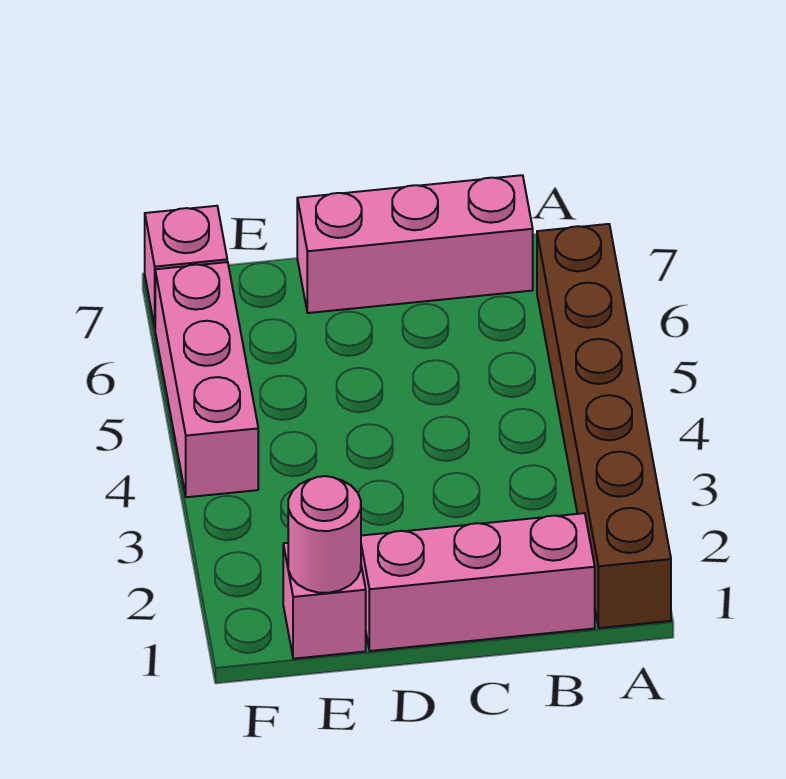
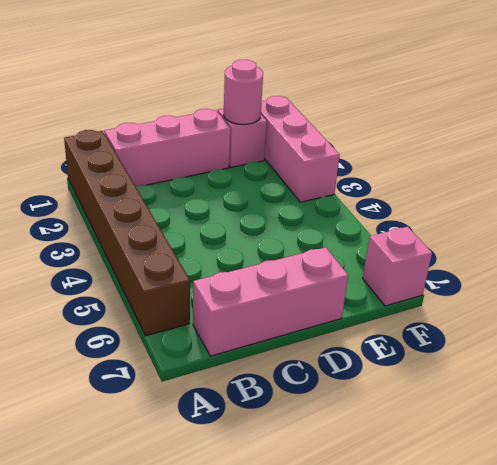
pink 1x3 brick [155,262,258,497] -> pink 1x3 brick moved to [261,96,340,202]

